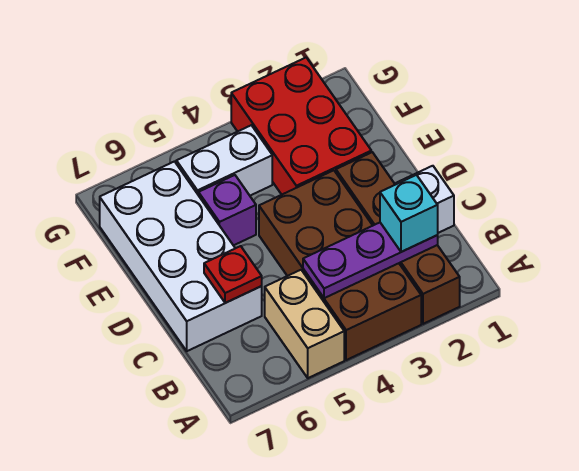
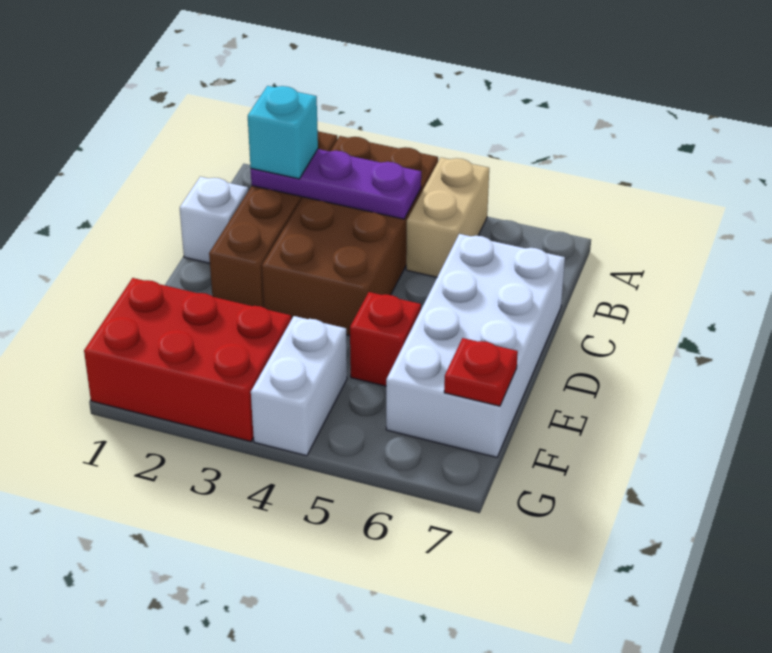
red 1x1 plate [204,246,262,303] -> red 1x1 plate moved to [444,338,518,406]
red 2x3 brick [231,58,371,195] -> red 2x3 brick turned to [84,278,291,442]
purple 1x1 brick [198,175,256,246] -> red 1x1 brick [350,292,421,386]
white 1x2 brick [176,125,272,196] -> white 1x2 brick turned to [251,316,347,456]

